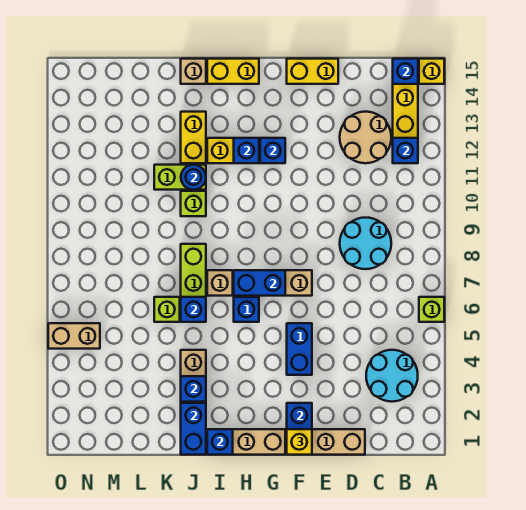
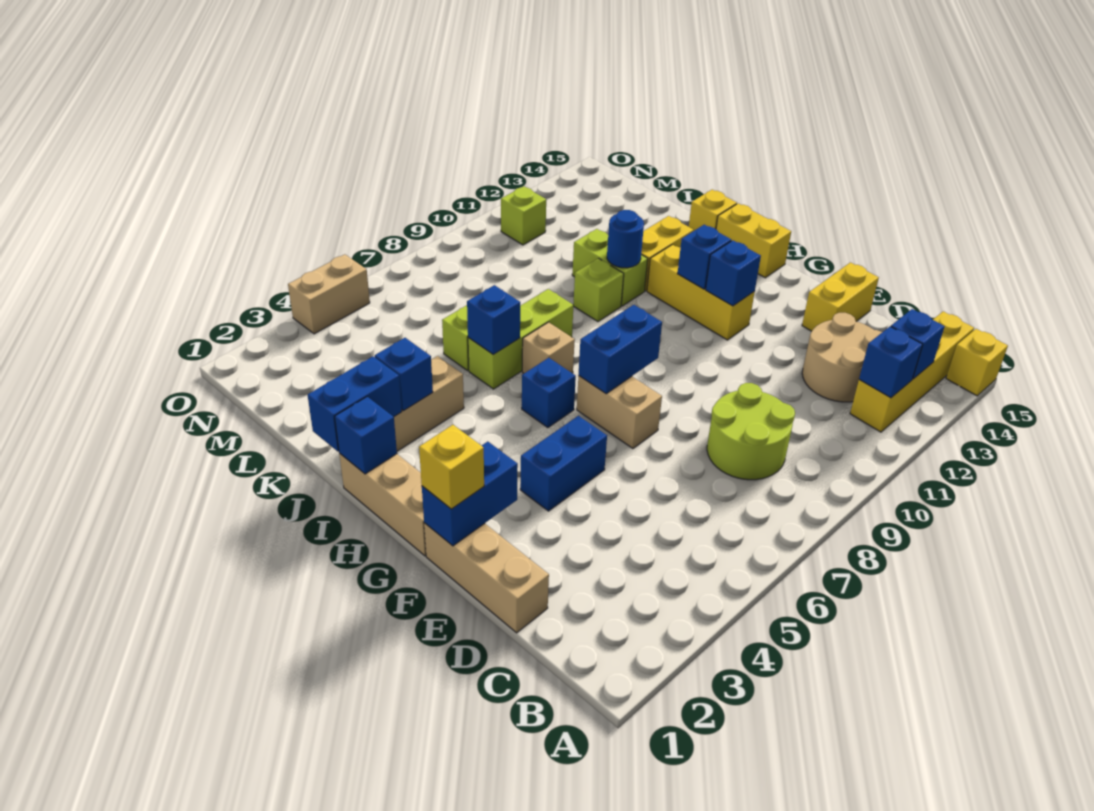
lime 1x1 brick [419,297,444,322] -> lime 1x1 brick moved to [501,186,546,245]
cyan 2x2 round brick [366,350,418,402] -> none
blue 1x1 brick [393,59,418,84] -> blue 1x1 brick moved to [891,309,945,379]
cyan 2x2 round brick [340,218,391,269] -> lime 2x2 round brick [707,383,795,480]
yellow 1x2 brick [287,59,338,84] -> yellow 1x2 brick turned to [802,262,879,331]
blue 1x2 brick [234,270,285,296] -> blue 1x2 brick turned to [579,305,662,394]
tan 1x1 brick [181,59,206,84] -> yellow 1x1 brick [688,190,737,231]
tan 1x2 brick [48,323,100,349] -> tan 1x2 brick turned to [288,254,370,334]

